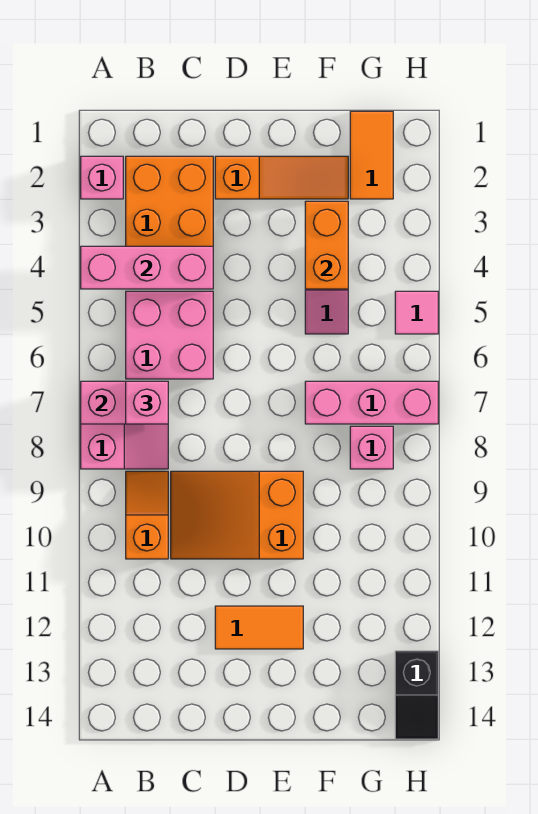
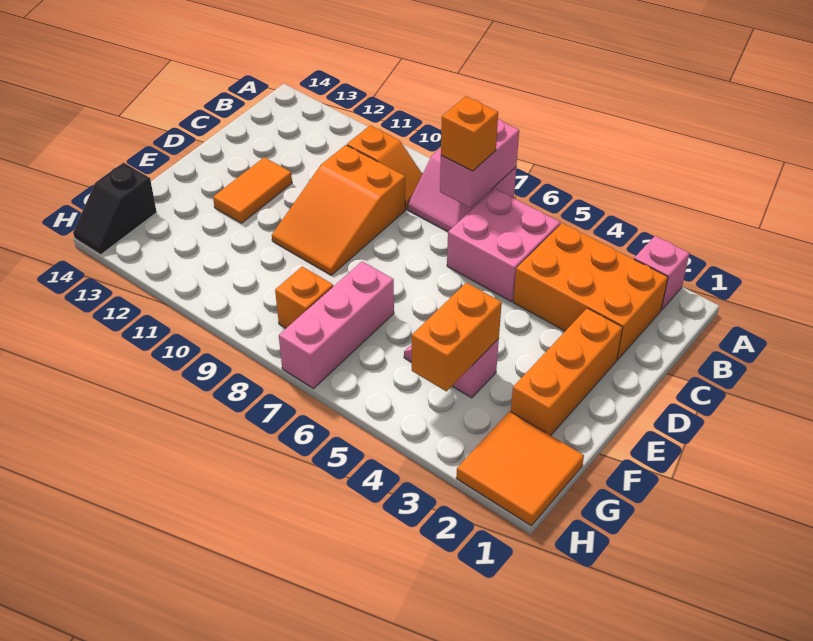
pink 1x3 brick [81,246,213,289] -> none
pink 1x1 brick [126,381,168,424] -> orange 1x1 brick [441,96,498,171]
orange 2x3 slope [171,471,303,559] -> orange 2x3 slope turned to [272,145,405,275]
orange 1x3 slope [215,156,348,199] -> orange 1x3 brick [511,308,623,435]
orange 1x2 brick [305,201,348,289] -> orange 1x2 brick turned to [412,283,502,391]
orange 1x2 tile [350,111,393,199] -> orange 2x2 tile [456,411,584,526]
pink 1x1 brick [350,426,393,469] -> orange 1x1 brick [275,267,333,328]
pink 1x1 tile [395,291,438,334] -> none
black 1x2 slope [395,651,438,739] -> black 1x2 slope turned to [73,163,157,255]

